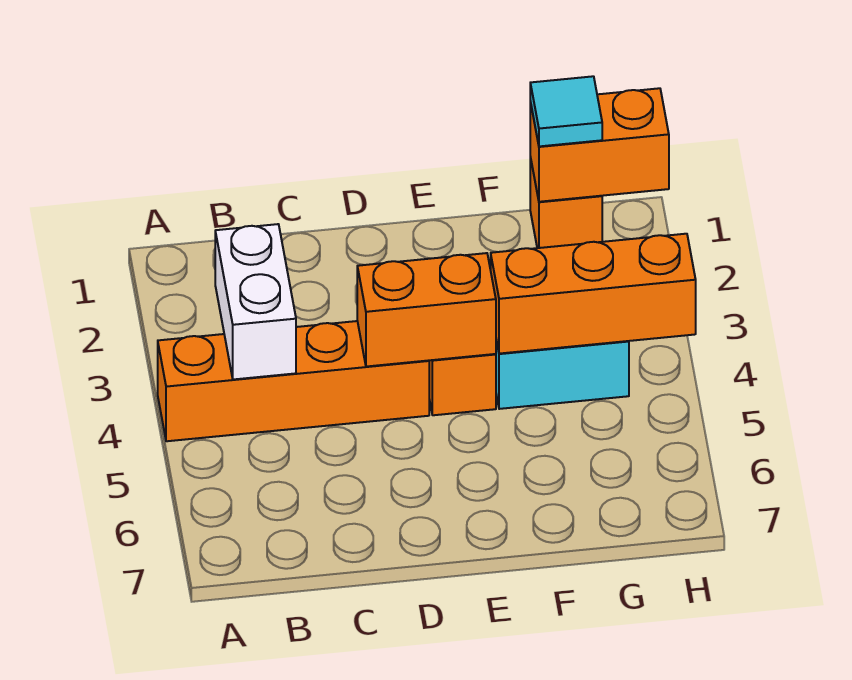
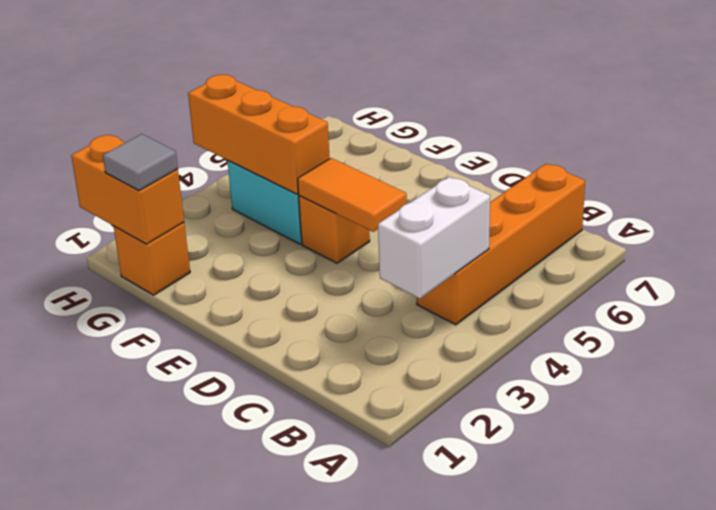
orange 1x4 brick [158,321,429,441] -> orange 1x4 brick turned to [417,164,585,325]
orange 1x2 brick [357,253,496,367] -> orange 1x2 tile [298,158,407,232]
cyan 1x1 tile [530,76,602,146] -> grey 1x1 tile [103,134,178,191]

